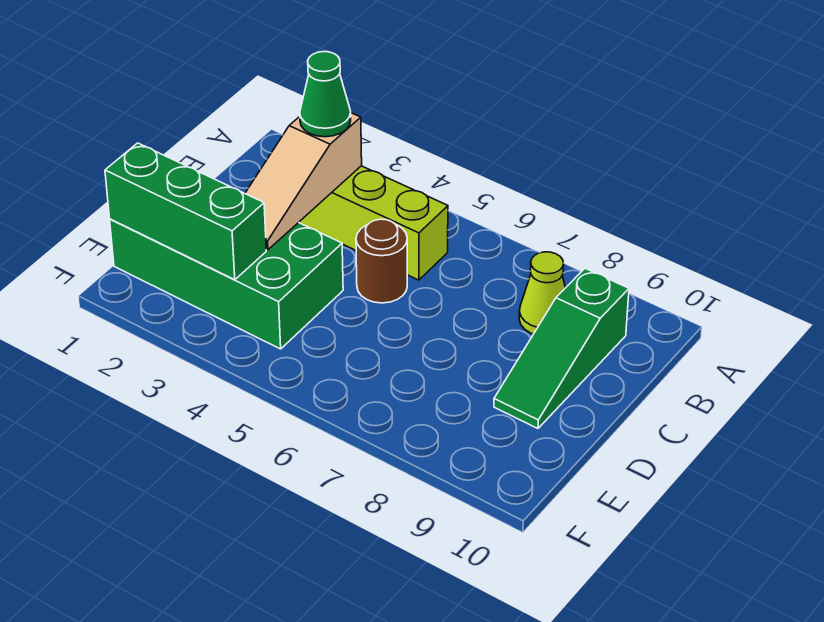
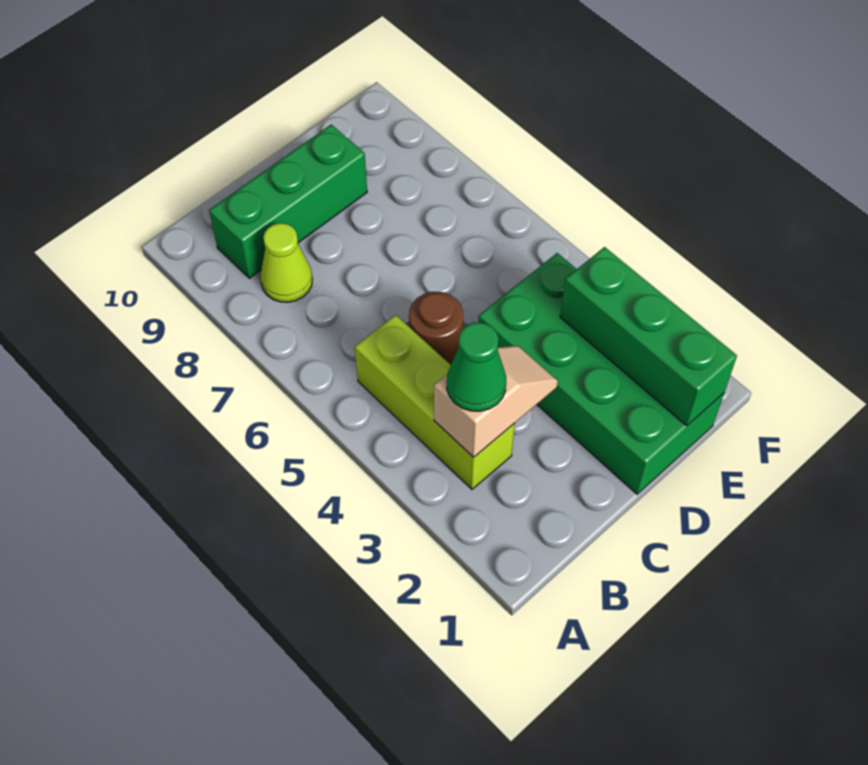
tan 1x3 slope [245,113,362,250] -> tan 1x2 slope [434,346,558,457]
green 1x3 slope [494,268,629,428] -> green 1x3 brick [209,125,367,278]

